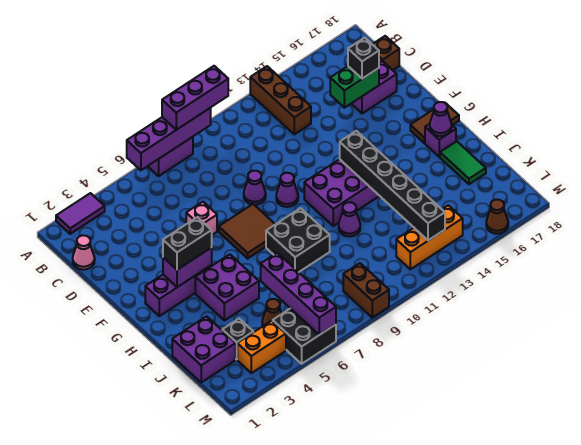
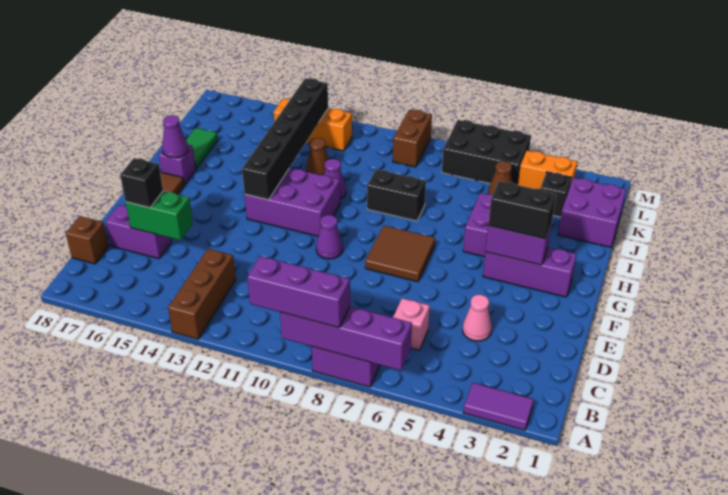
pink 1x1 cone [73,235,95,270] -> pink 1x1 cone moved to [463,295,492,341]
pink 1x1 brick [186,202,217,235] -> pink 1x1 brick moved to [393,298,430,350]
purple 1x1 cone [244,171,266,205] -> none
black 2x2 brick [266,208,330,272] -> black 1x2 brick [367,170,426,221]
purple 1x4 brick [261,253,336,335] -> none
black 2x2 brick [273,309,336,364] -> black 2x3 brick [442,120,531,185]
brown 1x1 cone [486,200,508,234] -> brown 1x1 cone moved to [306,138,329,175]

